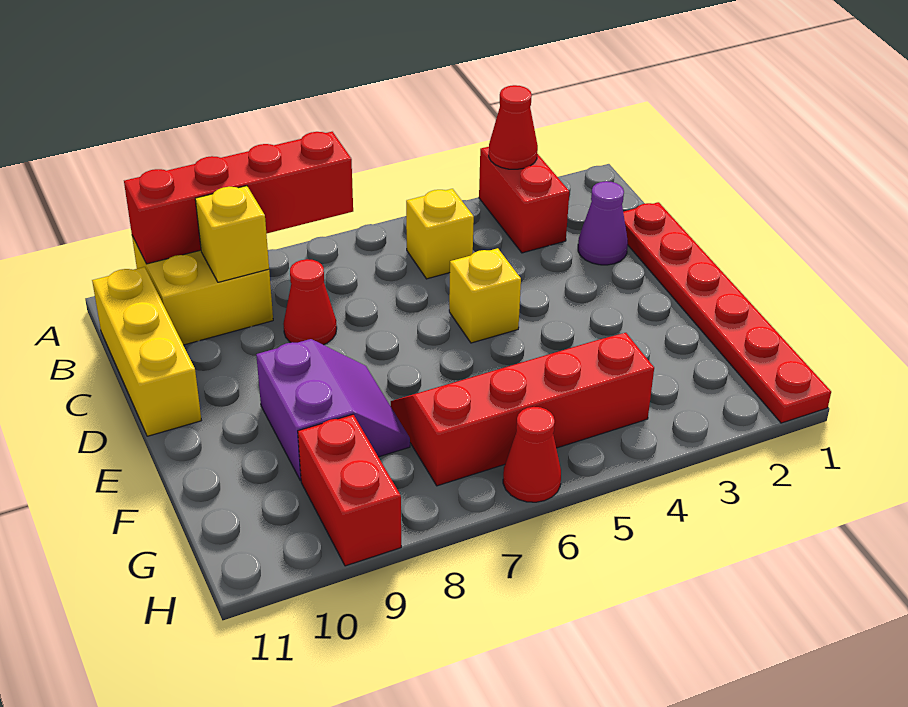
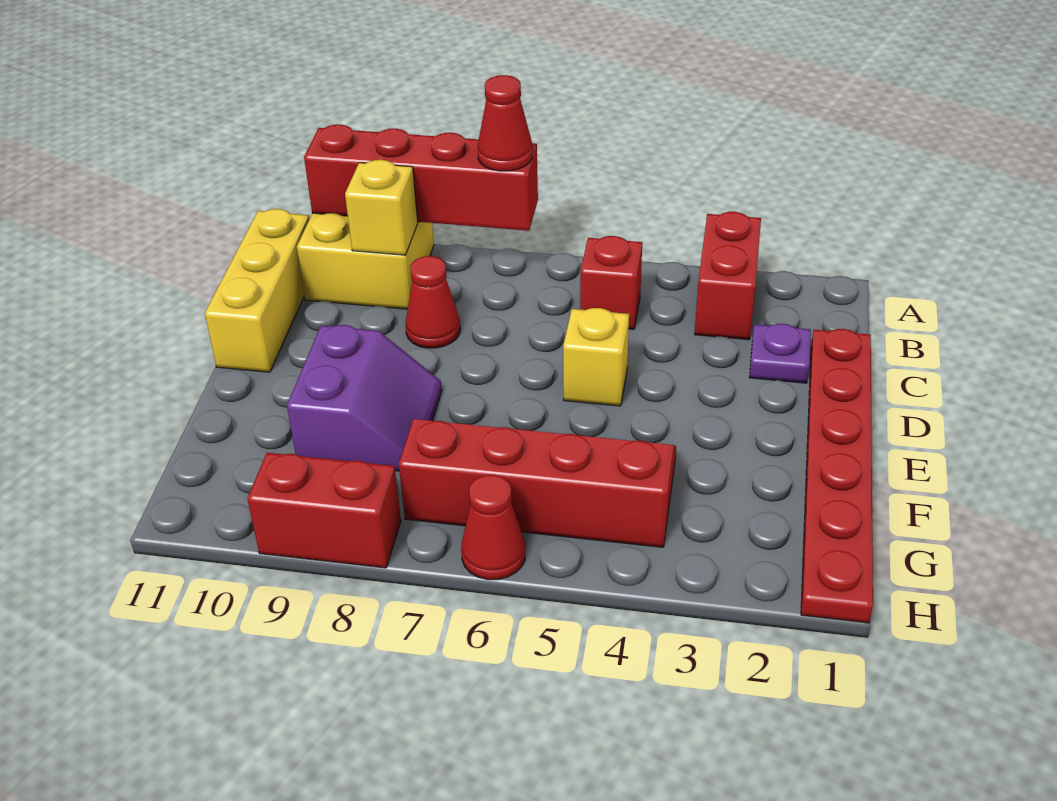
red 1x1 cone [489,85,538,169] -> red 1x1 cone moved to [478,75,532,171]
yellow 1x1 brick [406,189,474,279] -> red 1x1 brick [580,236,642,329]
purple 1x1 cone [578,181,628,265] -> purple 1x1 plate [749,324,811,383]
red 1x2 brick [298,414,401,566] -> red 1x2 brick turned to [247,453,401,568]

